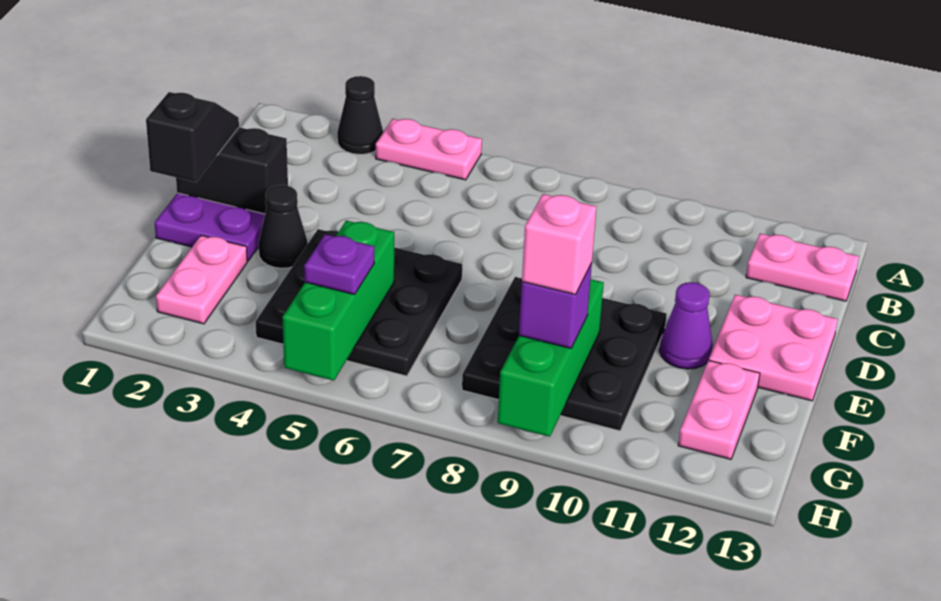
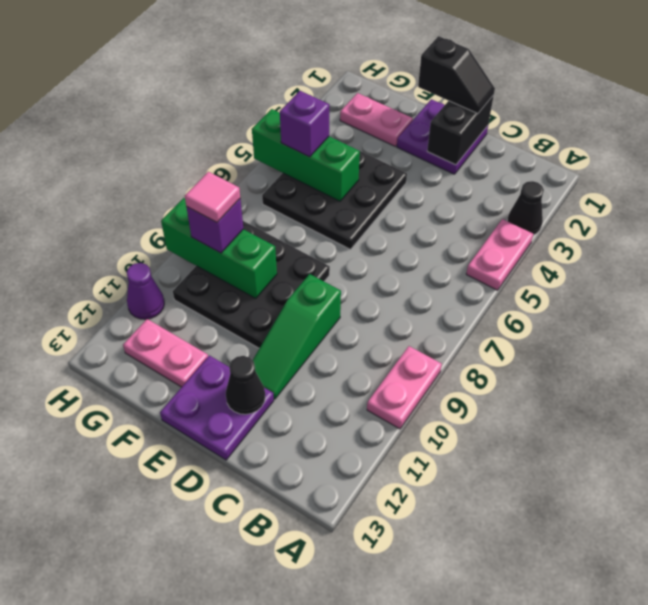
pink 1x2 plate [746,234,859,301] -> pink 1x2 plate moved to [367,346,442,429]
none -> green 1x3 slope [253,274,341,399]
pink 2x2 plate [709,295,838,401] -> purple 2x2 plate [160,355,274,460]
black 1x1 cone [258,185,308,268] -> black 1x1 cone moved to [226,356,265,414]
purple 1x1 cone [660,282,713,369] -> purple 1x1 cone moved to [127,263,164,319]
purple 1x1 plate [304,234,374,294] -> purple 1x1 brick [280,91,329,157]
pink 1x1 brick [522,194,596,294] -> pink 1x1 tile [185,172,240,222]

